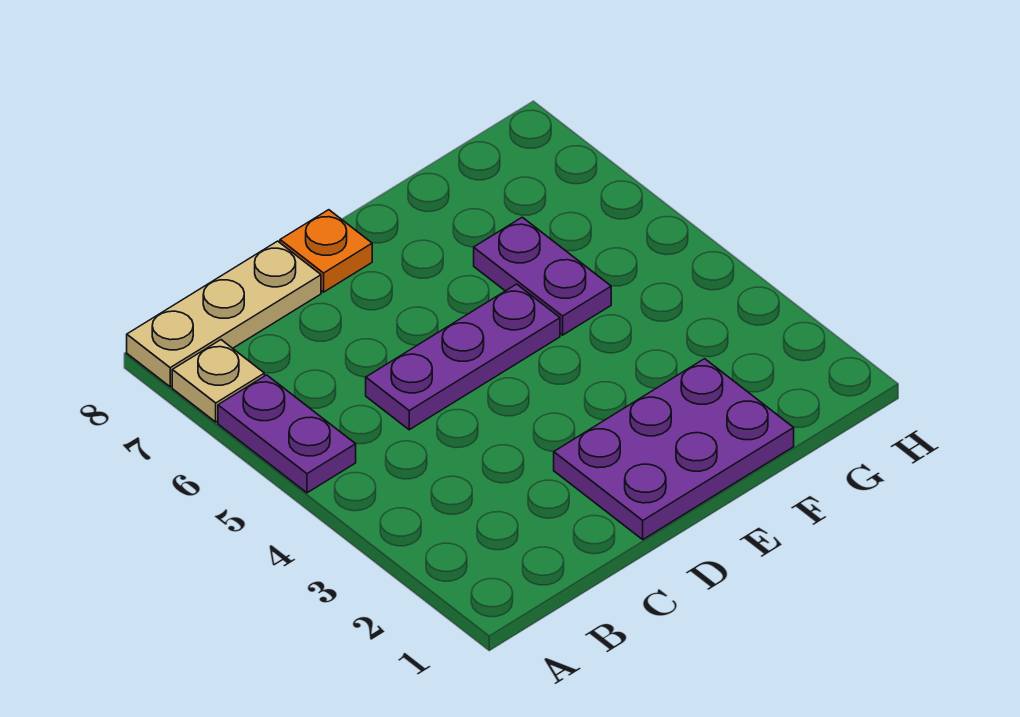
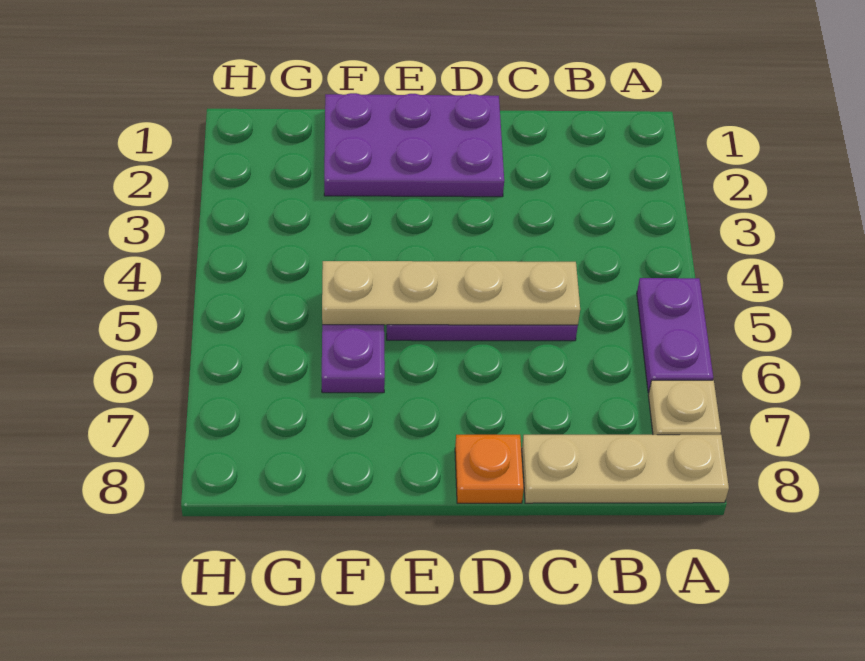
none -> tan 1x4 plate [322,261,580,325]

